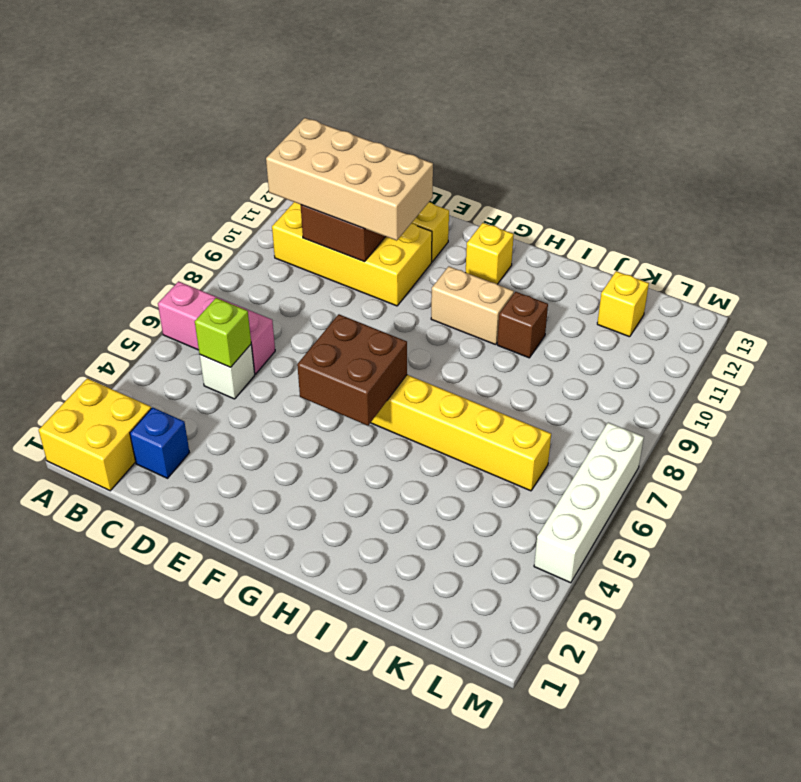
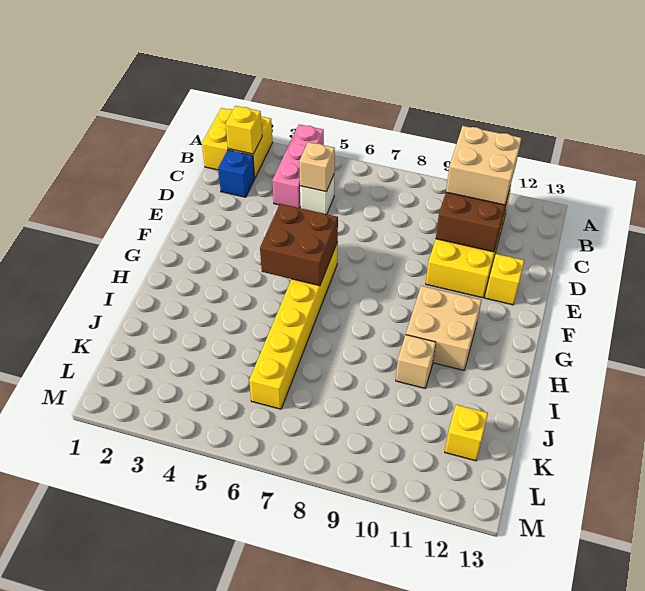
pink 1x3 brick [158,281,275,374] -> pink 1x3 brick moved to [272,124,324,208]
tan 2x4 brick [266,118,433,241] -> tan 2x2 brick [446,126,521,205]
lime 1x1 brick [195,298,251,367] -> tan 1x1 brick [299,142,335,192]
tan 1x2 brick [431,266,514,345] -> tan 2x2 brick [406,286,481,370]
yellow 1x1 brick [466,223,514,284] -> yellow 1x1 brick moved to [226,106,262,154]
brown 1x1 brick [497,292,548,358] -> tan 1x1 brick [396,335,436,388]
white 1x4 brick [534,422,644,583] -> none

